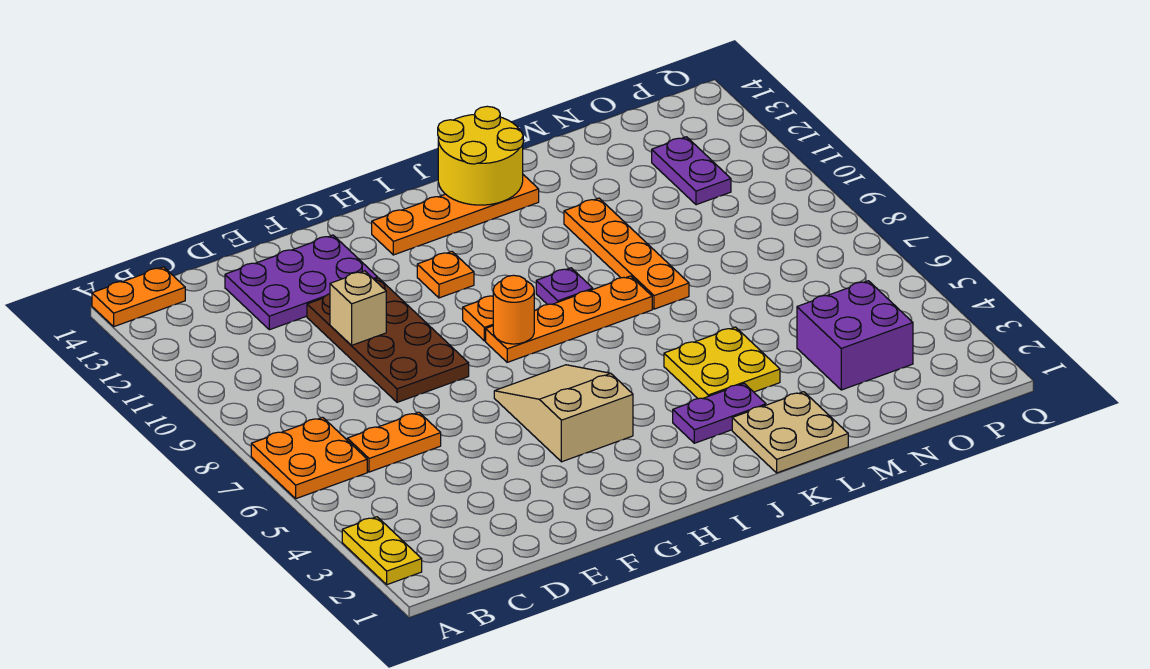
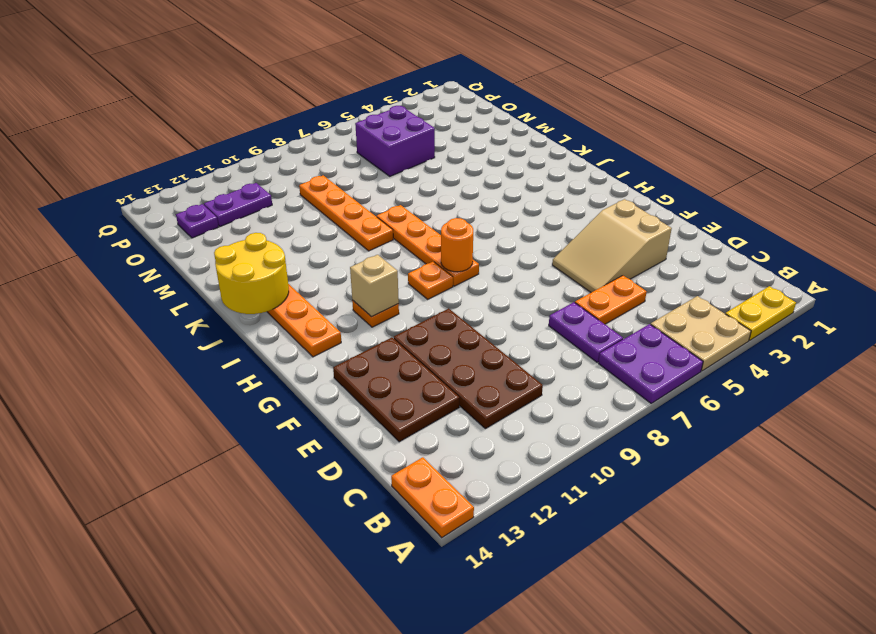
orange 2x2 plate [251,417,367,499] -> purple 2x2 plate [598,324,703,403]
orange 1x2 plate [347,412,441,472] -> orange 1x2 plate turned to [575,276,647,324]
purple 2x3 plate [225,235,378,330] -> brown 2x3 plate [333,338,459,442]
brown 2x4 plate [307,278,469,402] -> brown 2x4 plate turned to [394,308,543,429]
tan 1x1 brick [330,271,386,345] -> tan 1x1 brick moved to [350,255,399,317]
tan 2x3 slope [494,365,633,462] -> tan 2x3 slope moved to [552,199,672,292]
purple 1x2 plate [673,384,766,443] -> purple 1x2 plate moved to [549,302,623,362]
purple 1x1 plate [536,268,593,305] -> purple 1x1 plate moved to [176,204,218,238]
tan 2x2 plate [732,392,848,473] -> tan 2x2 plate moved to [651,296,751,371]
yellow 2x2 plate [664,327,780,399] -> none
orange 1x4 plate [564,198,689,309] -> orange 1x4 plate turned to [299,175,393,251]
purple 2x2 brick [797,281,913,390] -> purple 2x2 brick moved to [355,106,435,176]

